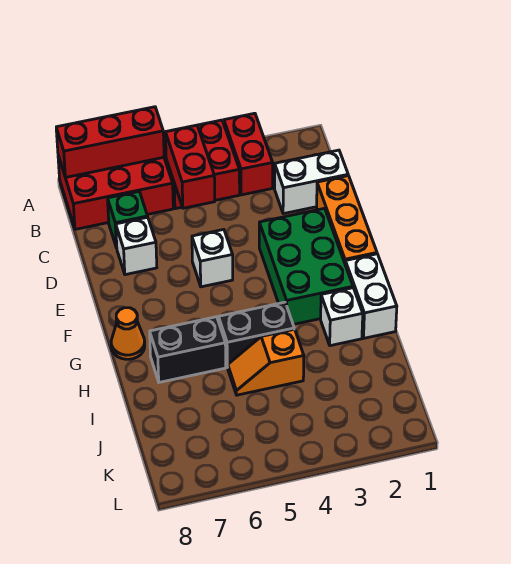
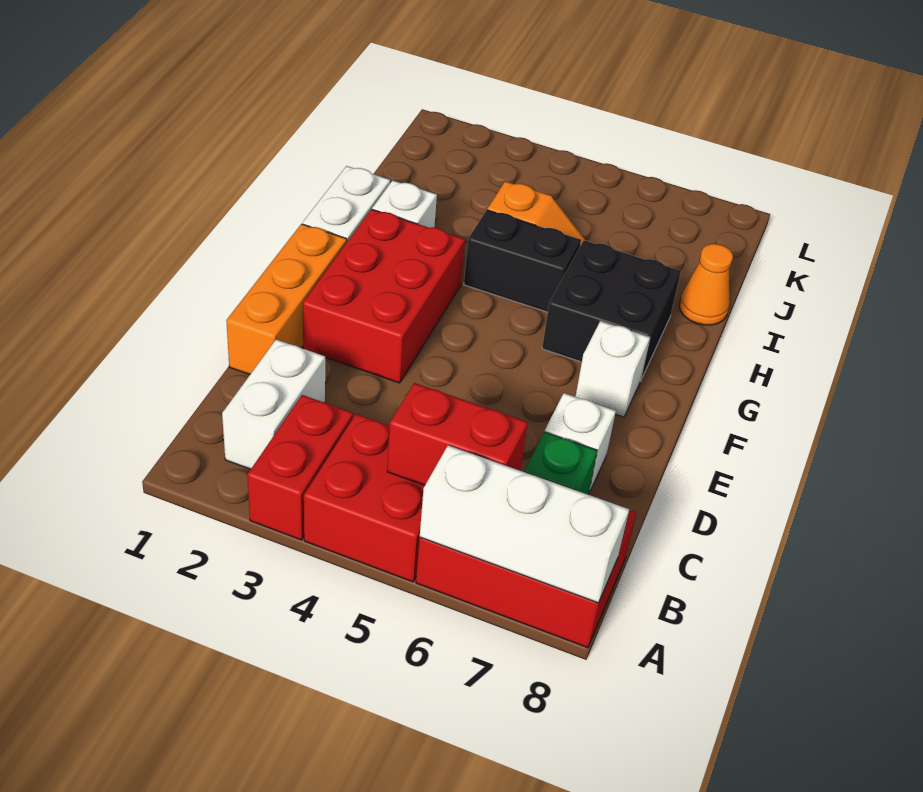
red 1x3 brick [56,107,164,178] -> white 1x3 brick [420,445,629,603]
red 1x2 brick [165,125,215,208] -> red 1x2 brick turned to [387,383,528,485]
white 1x2 brick [275,150,348,214] -> white 1x2 brick turned to [222,339,325,469]
green 2x3 brick [259,208,353,325] -> red 2x3 brick [303,209,465,383]
white 1x1 brick [192,230,233,287] -> white 1x1 brick moved to [575,321,650,417]
orange 1x1 cone [111,308,145,359] -> orange 1x1 cone moved to [679,244,733,325]
black 1x2 brick [150,317,226,382] -> black 2x2 brick [542,241,681,381]

